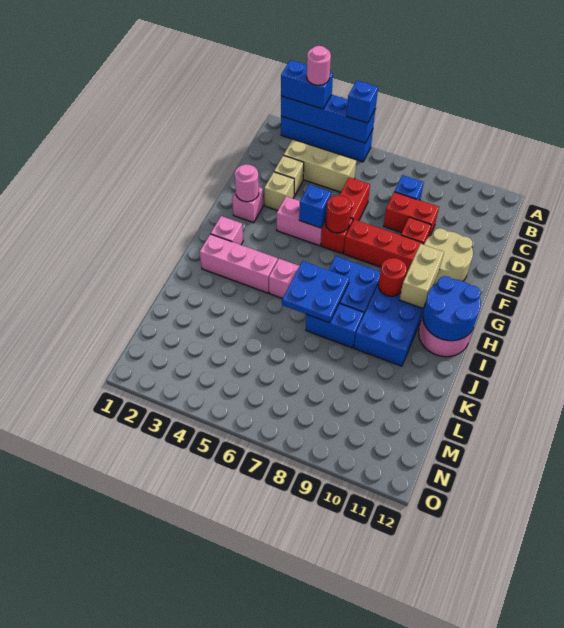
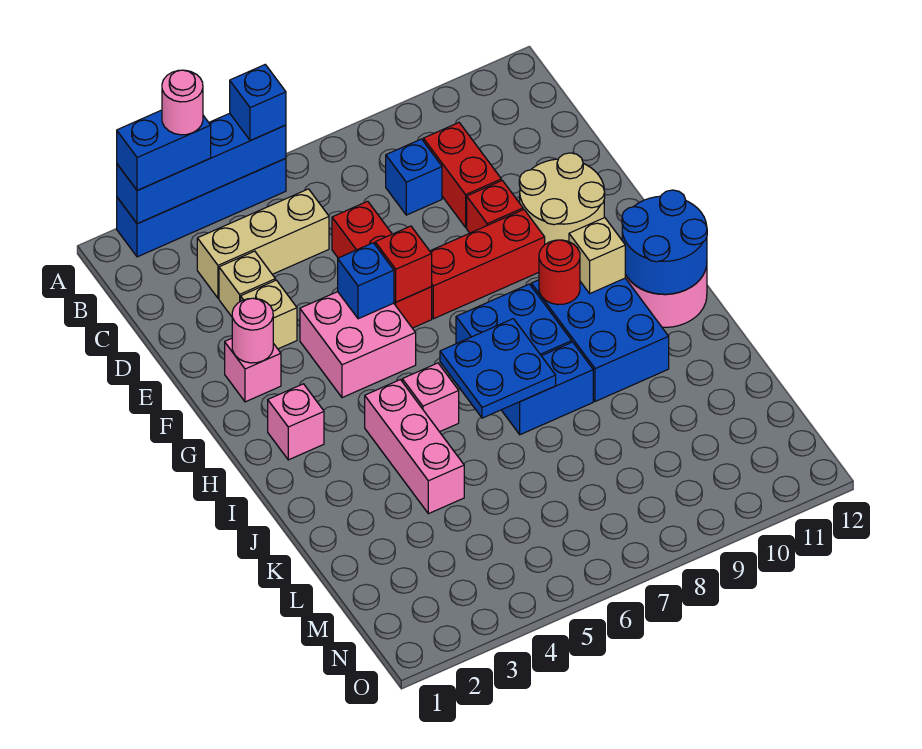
red 1x2 brick [384,192,439,237] -> red 1x2 brick turned to [423,123,501,227]
pink 1x2 brick [277,196,326,246] -> pink 2x2 brick [300,292,416,398]
red 1x1 round brick [326,195,351,233] -> red 1x1 brick [375,226,432,302]
tan 1x2 brick [400,244,444,308] -> tan 1x1 brick [569,217,626,293]
pink 1x3 brick [200,234,278,293] -> pink 1x3 brick turned to [365,380,464,514]

